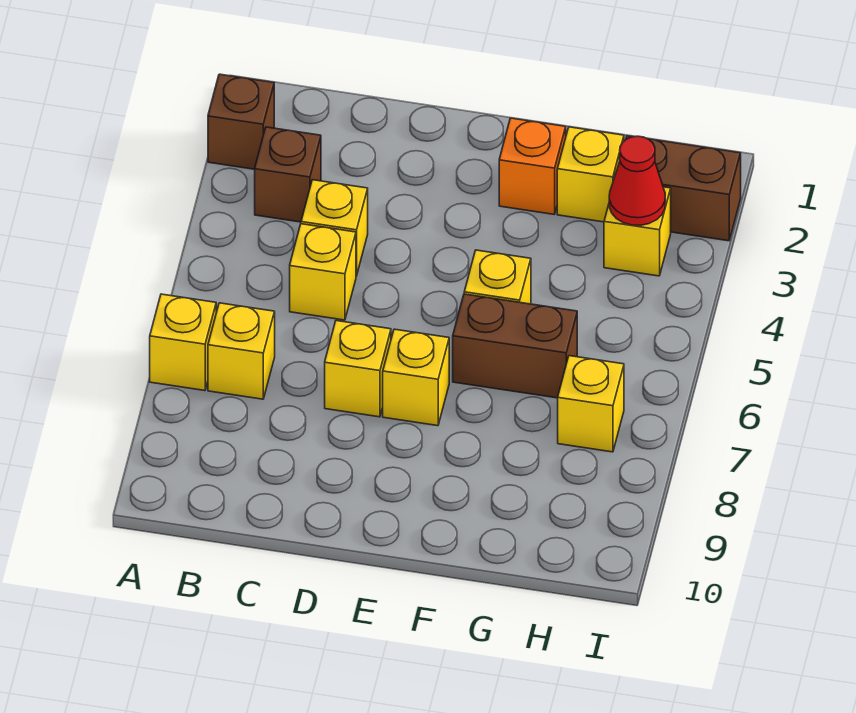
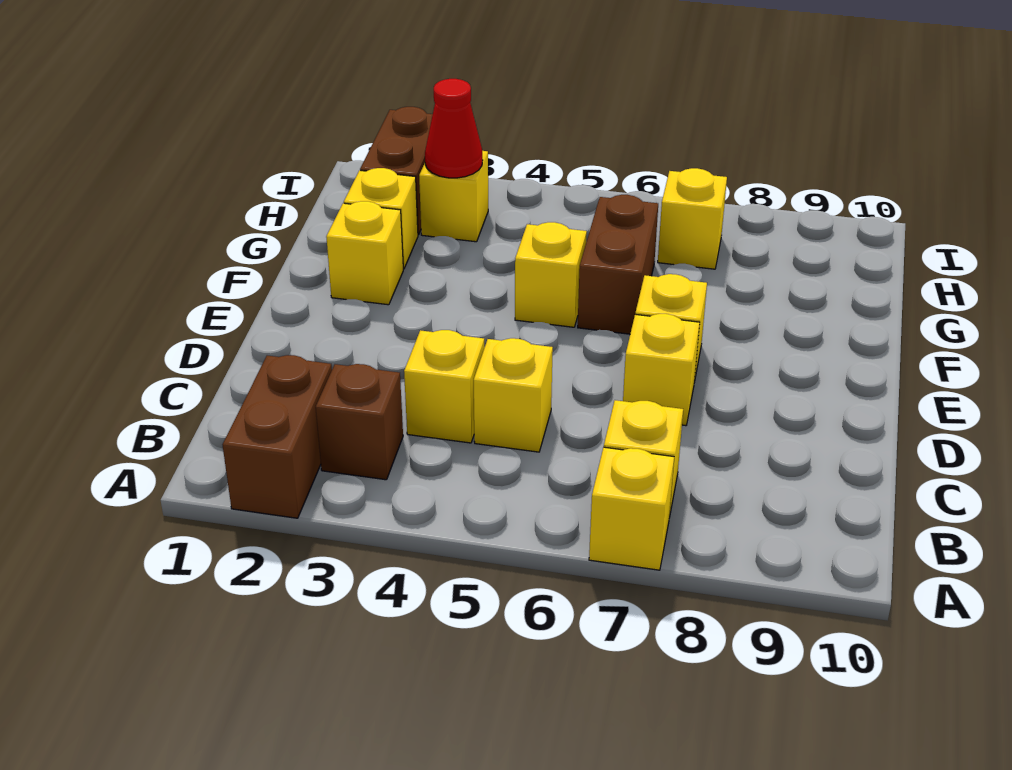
brown 1x1 brick [208,74,274,169] -> brown 1x2 brick [222,355,332,518]
orange 1x1 brick [499,118,566,214] -> yellow 1x1 brick [326,201,403,305]

